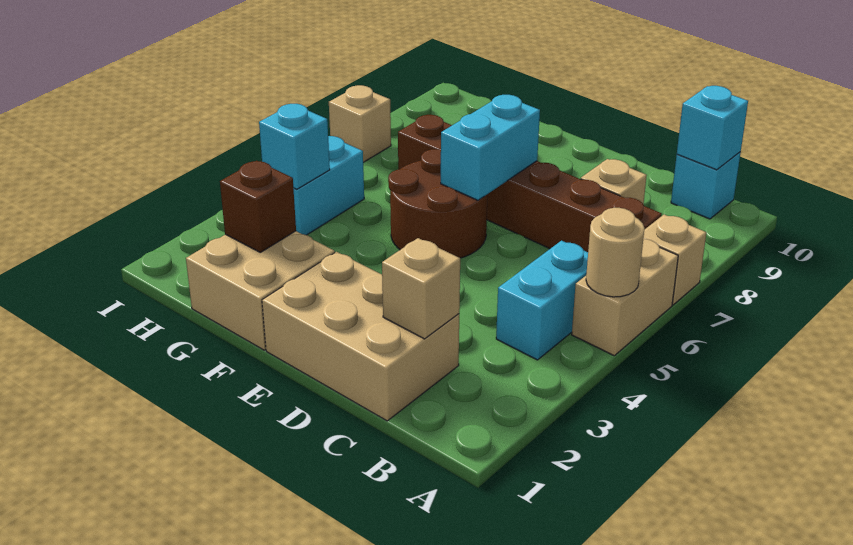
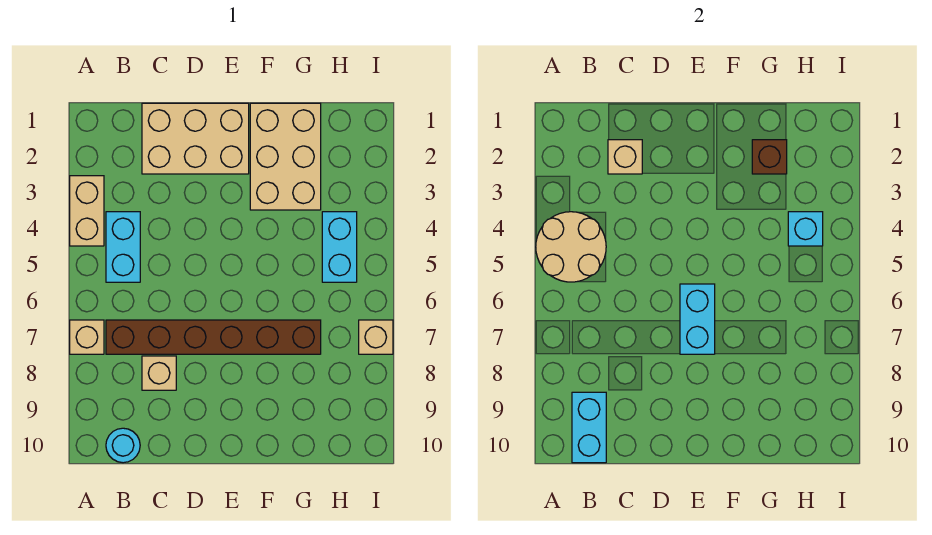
tan 1x2 brick [572,239,678,356] -> tan 1x2 brick moved to [70,176,104,246]
tan 1x1 round brick [586,208,644,297] -> tan 2x2 round brick [536,212,606,282]
cyan 1x1 brick [671,152,741,219] -> cyan 1x1 round brick [106,428,140,463]
cyan 1x1 brick [677,86,748,170] -> cyan 1x2 brick [572,392,606,463]
brown 2x2 round brick [388,149,488,258] -> none
tan 2x2 brick [186,231,335,350] -> tan 2x3 brick [250,103,321,210]

